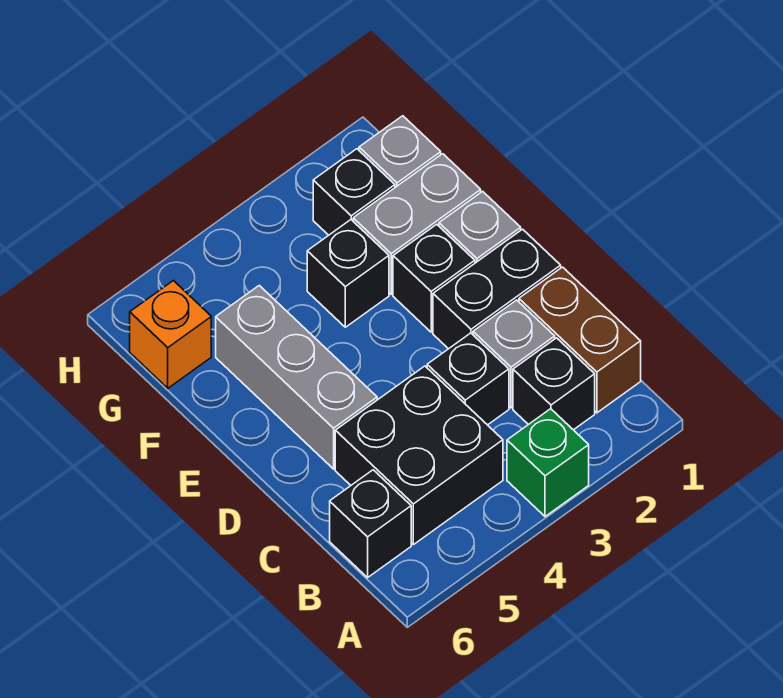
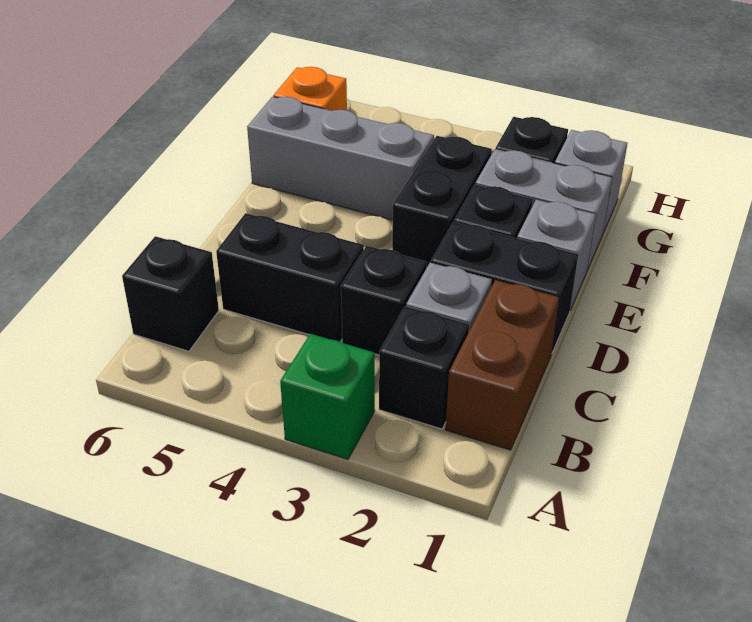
black 2x2 brick [335,366,503,545] -> black 1x2 brick [216,213,364,342]
grey 1x3 brick [216,286,377,469] -> grey 1x3 brick turned to [247,97,434,220]
black 1x1 brick [307,220,389,327] -> black 1x2 brick [392,136,492,267]

